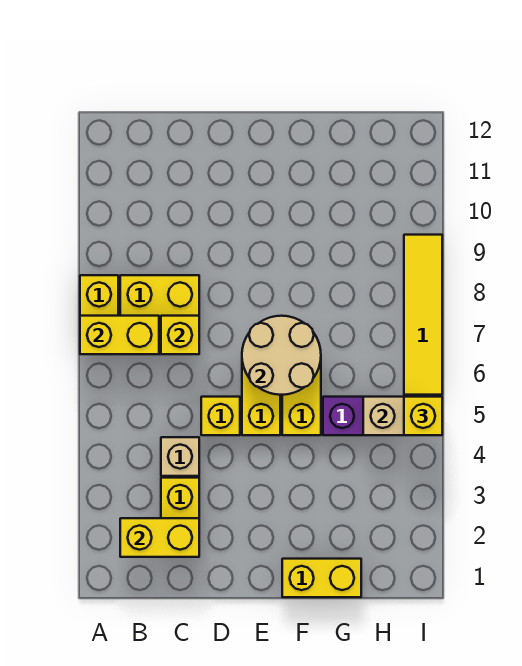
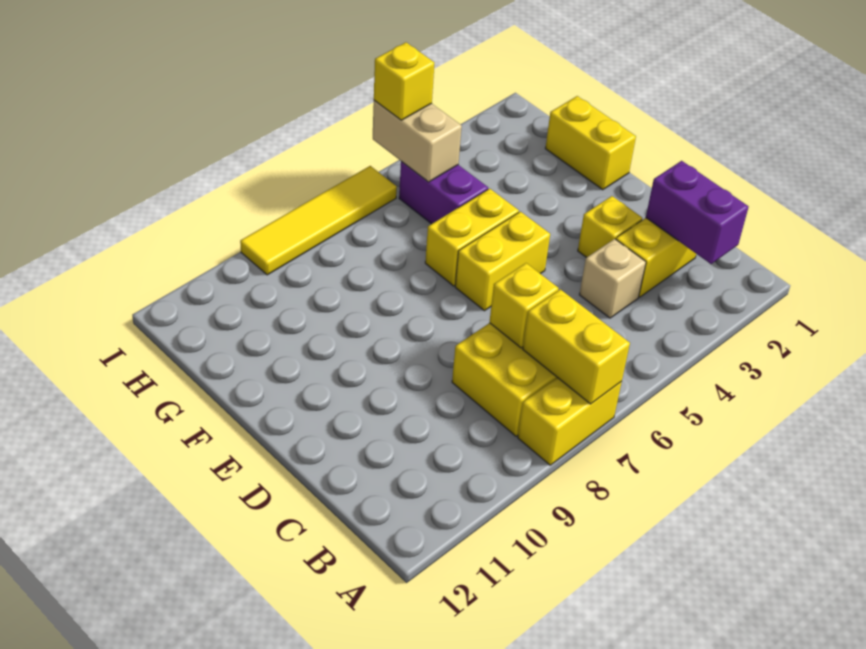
yellow 1x2 brick [120,518,199,557] -> purple 1x2 brick [646,161,749,264]
yellow 1x1 brick [201,397,240,435] -> yellow 1x1 brick moved to [578,196,642,258]
tan 2x2 round brick [242,316,321,395] -> none

